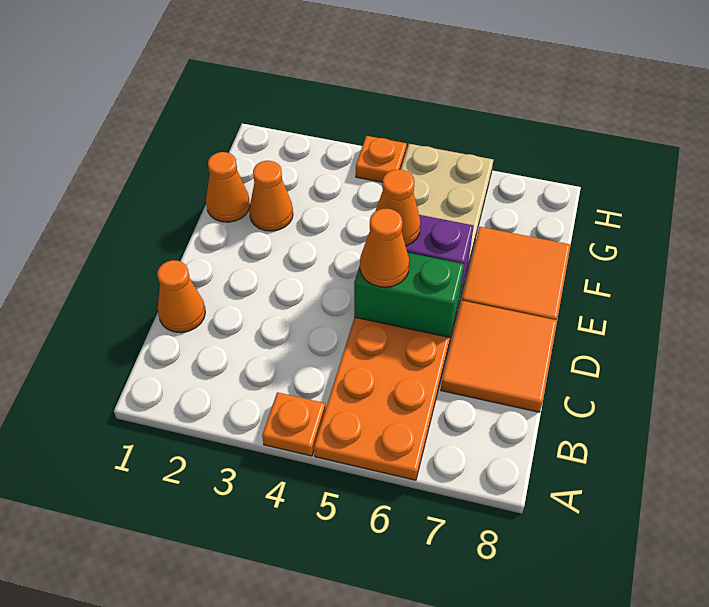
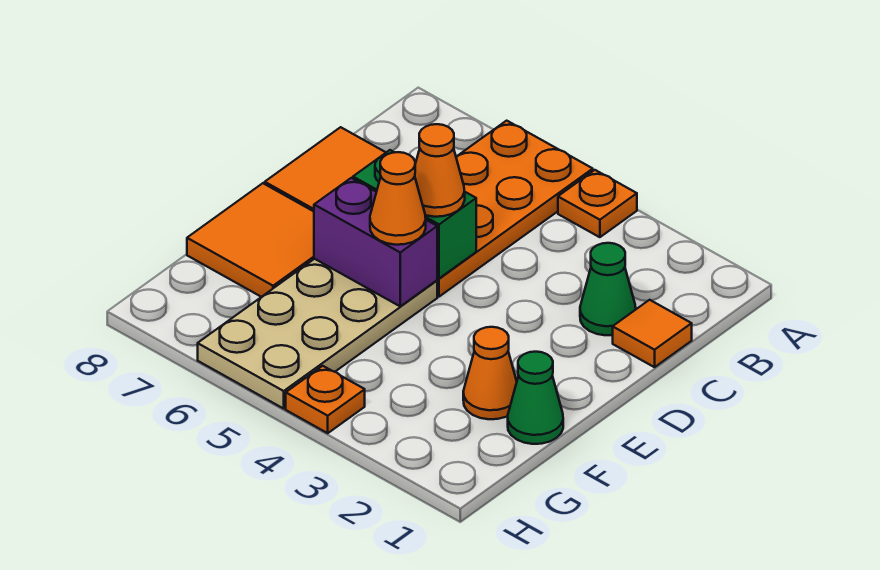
orange 1x1 cone [157,260,205,333] -> orange 1x1 tile [613,300,692,367]
none -> green 1x1 cone [580,243,636,335]
orange 1x1 cone [206,152,250,222] -> green 1x1 cone [508,352,563,444]

